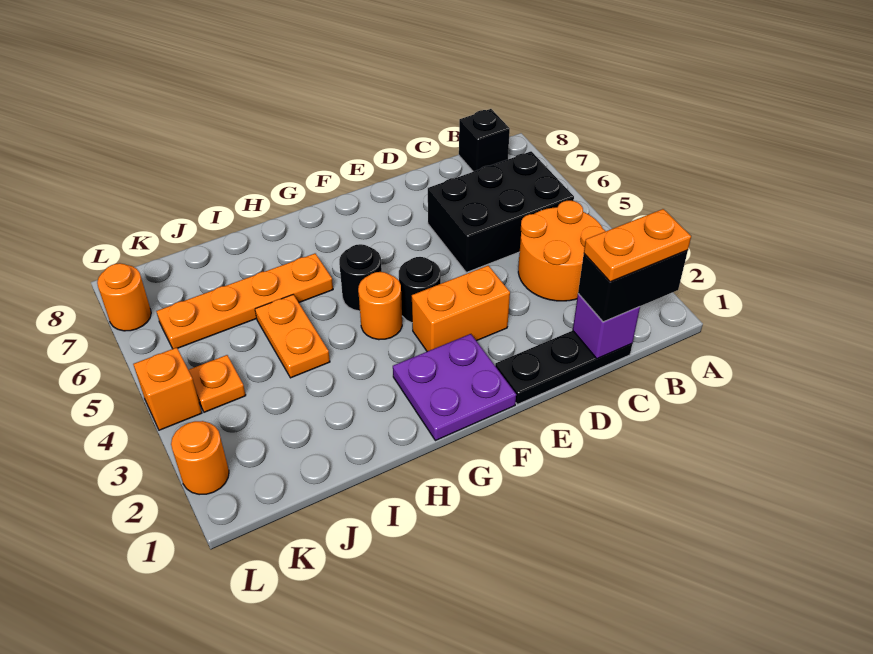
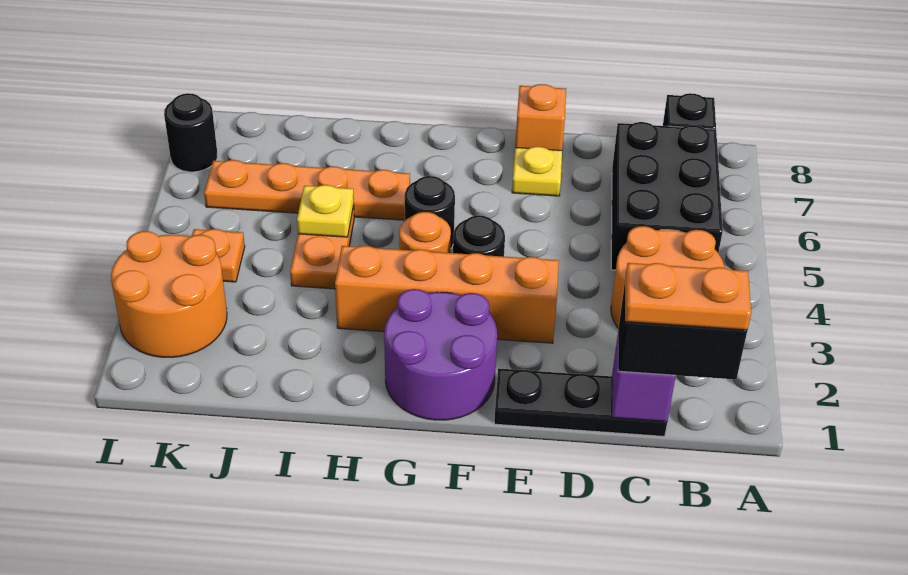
black 2x3 brick [428,151,574,272] -> black 2x3 brick turned to [611,122,723,270]
orange 1x2 brick [412,266,510,351] -> orange 1x4 brick [335,246,559,343]
none -> yellow 1x1 plate [512,147,562,196]
purple 2x2 plate [393,334,516,441] -> purple 2x2 round brick [384,289,497,420]
none -> yellow 1x1 plate [297,185,354,237]
orange 1x1 round brick [171,421,229,495] -> orange 2x2 round brick [111,231,227,357]
orange 1x1 brick [133,348,202,430] -> orange 1x1 brick moved to [515,84,566,150]
orange 1x1 round brick [97,263,151,331] -> black 1x1 round brick [164,93,217,172]

